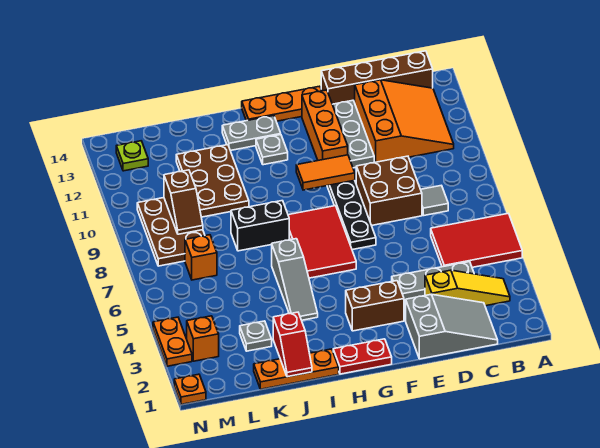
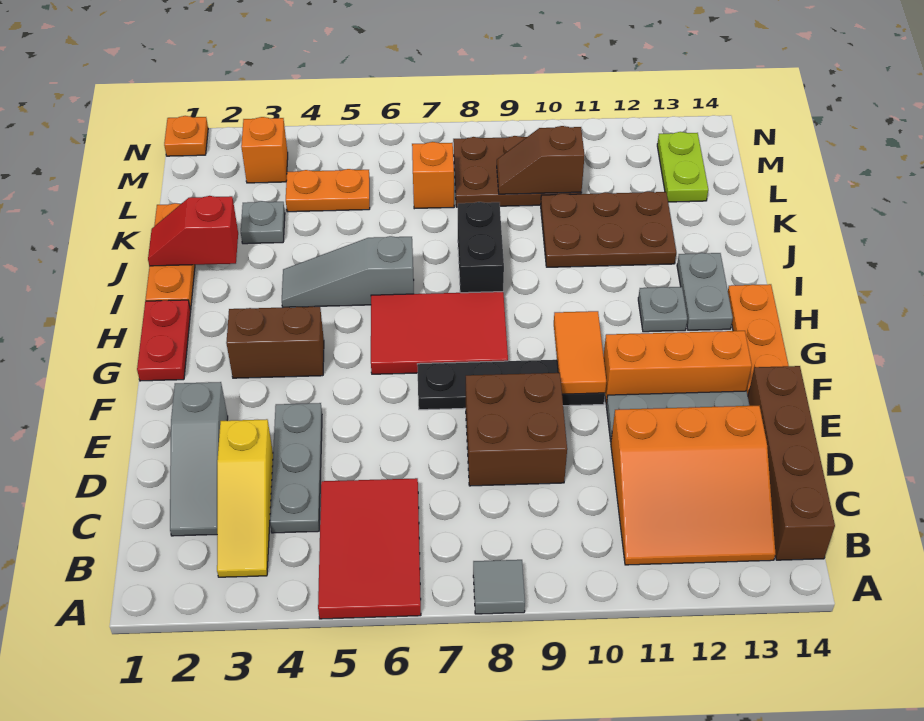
grey 2x3 slope [406,294,498,359] -> grey 1x3 slope [170,382,228,536]
grey 1x1 tile [421,185,448,216] -> grey 1x1 tile moved to [473,560,525,614]
brown 1x2 brick [346,281,404,331] -> brown 1x2 brick turned to [226,307,324,378]
lime 1x1 plate [116,141,148,171] -> lime 1x2 plate [657,132,708,202]
orange 1x2 plate [153,317,192,366] -> orange 1x2 plate moved to [286,169,370,212]

